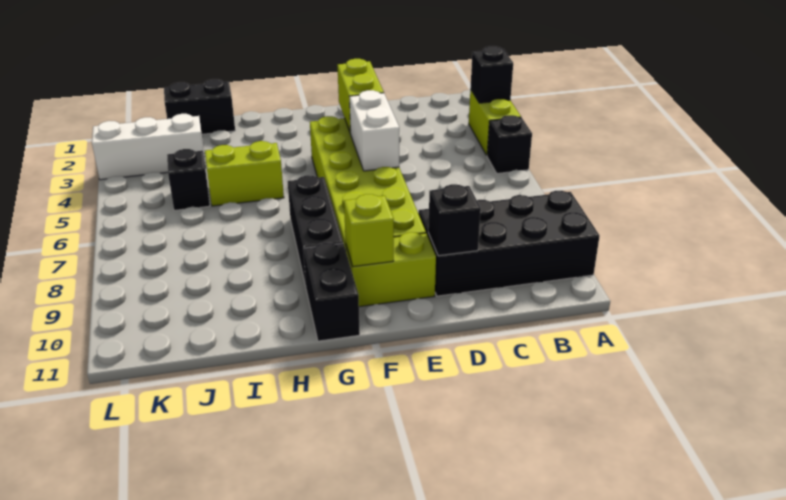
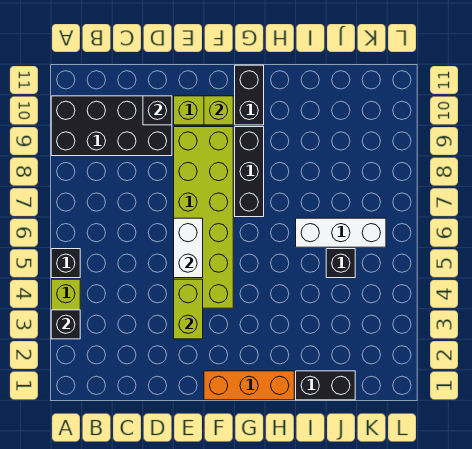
none -> orange 1x3 brick [204,371,294,400]
lime 1x2 brick [205,141,284,206] -> none
white 1x3 brick [92,114,206,180] -> white 1x3 brick moved to [296,218,386,247]

